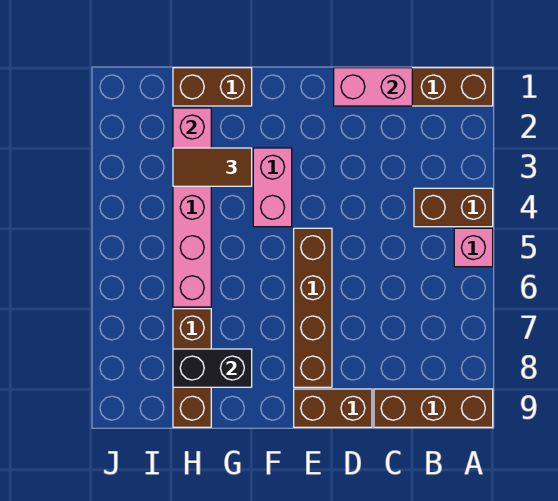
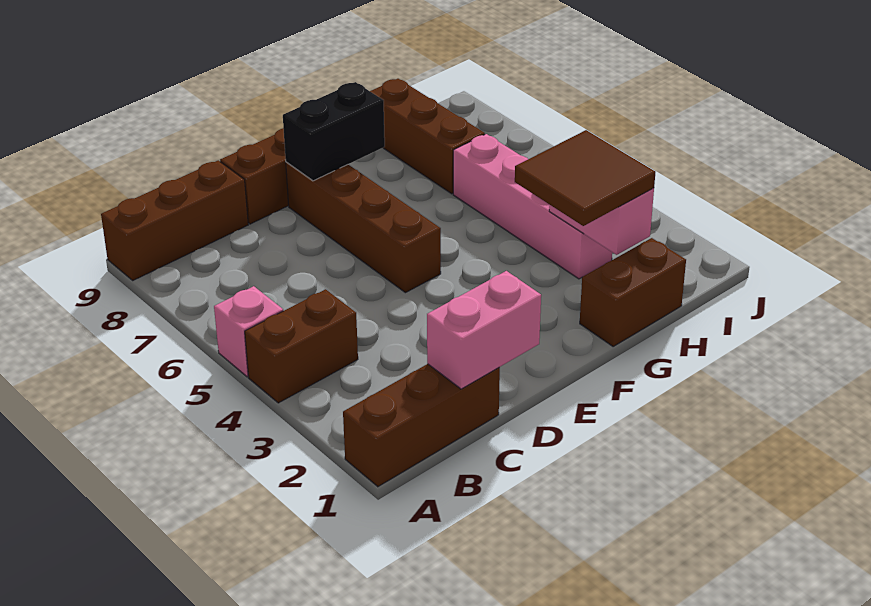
pink 1x2 brick [253,148,292,227] -> none
brown 1x2 tile [173,148,252,186] -> brown 2x2 tile [515,130,655,226]
black 1x2 brick [173,349,252,387] -> black 1x2 brick moved to [283,82,385,181]

